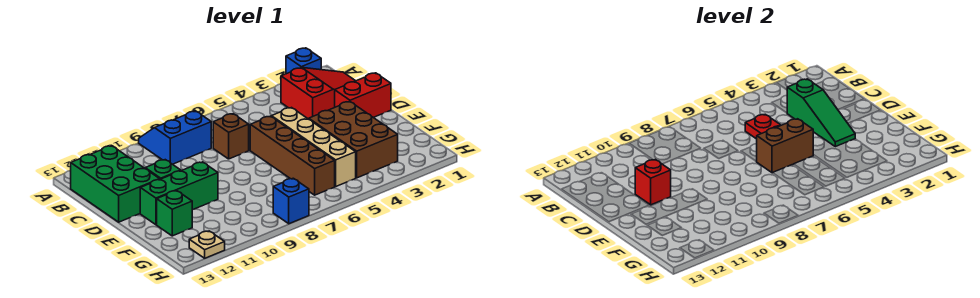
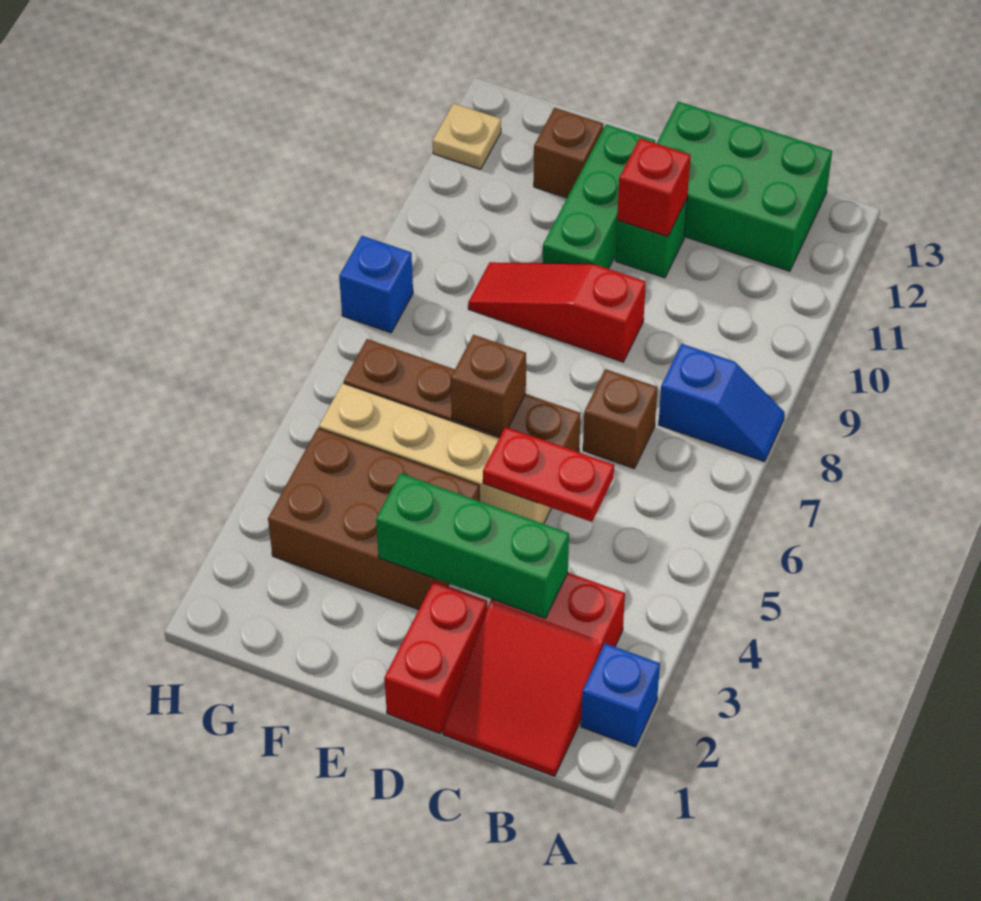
blue 2x2 slope [139,111,211,164] -> blue 1x2 slope [658,344,785,462]
green 1x3 slope [787,79,855,147] -> green 1x3 brick [376,473,569,618]
none -> red 1x3 slope [468,262,646,362]
brown 1x2 brick [757,119,813,173] -> brown 1x1 brick [451,335,526,436]
green 1x1 brick [157,191,192,236] -> brown 1x1 brick [534,108,603,198]

